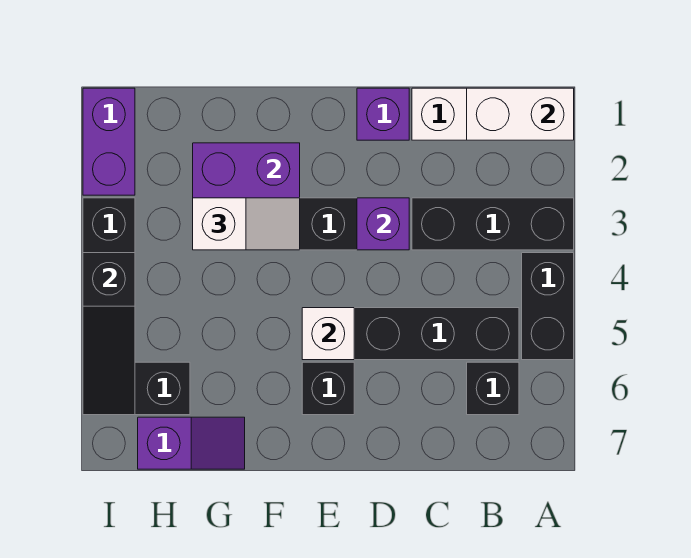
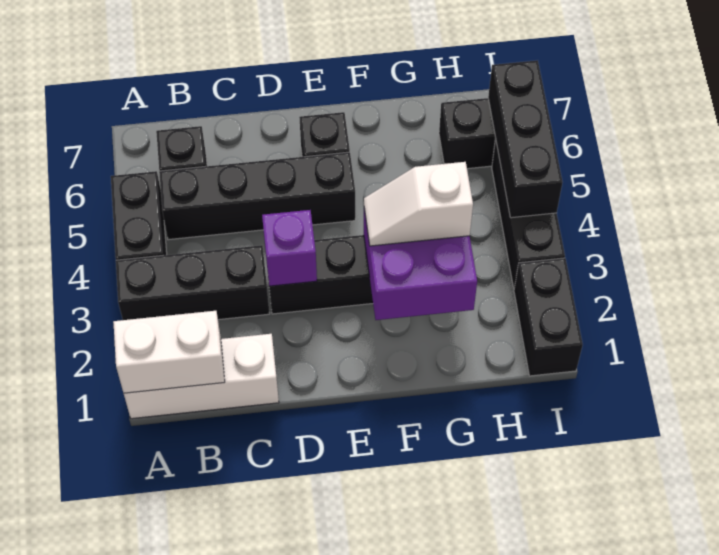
purple 1x1 brick [357,88,409,140] -> none
white 1x1 brick [302,308,354,360] -> none
purple 1x2 slope [138,417,245,469] -> none
purple 1x2 brick [83,88,135,195] -> black 1x2 brick [514,258,583,376]
black 1x3 slope [83,253,135,415] -> black 1x3 brick [488,60,562,218]

